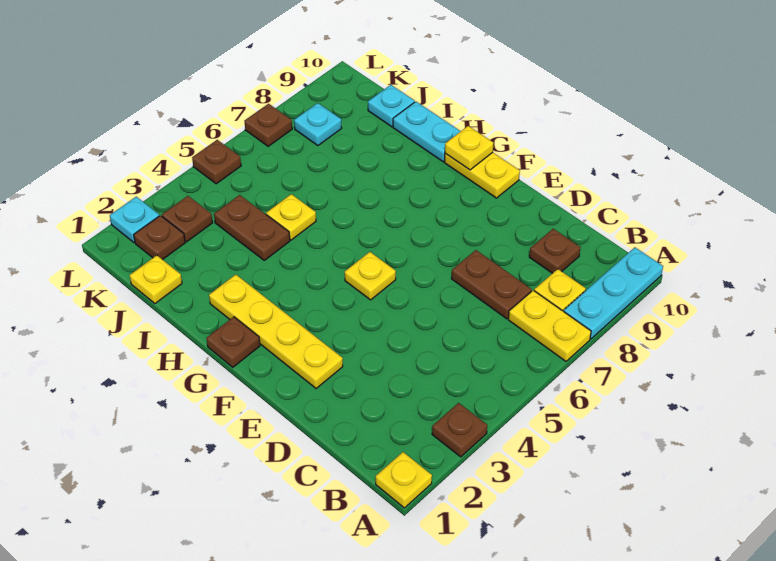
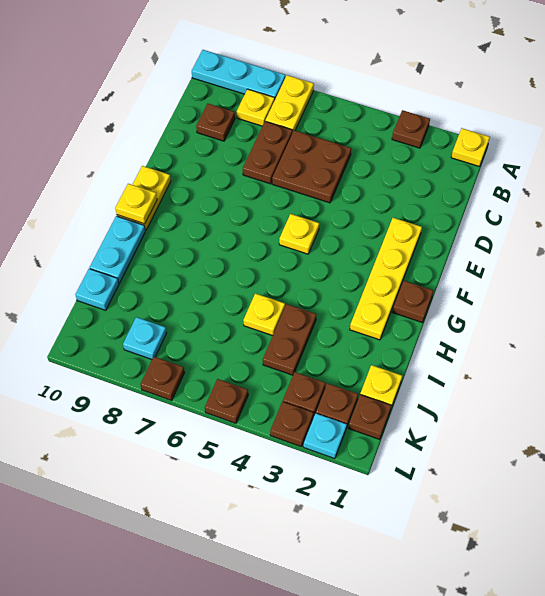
none -> brown 2x2 plate [272,130,351,203]
none -> brown 1x1 plate [348,395,392,440]
none -> brown 1x1 plate [270,402,314,447]

